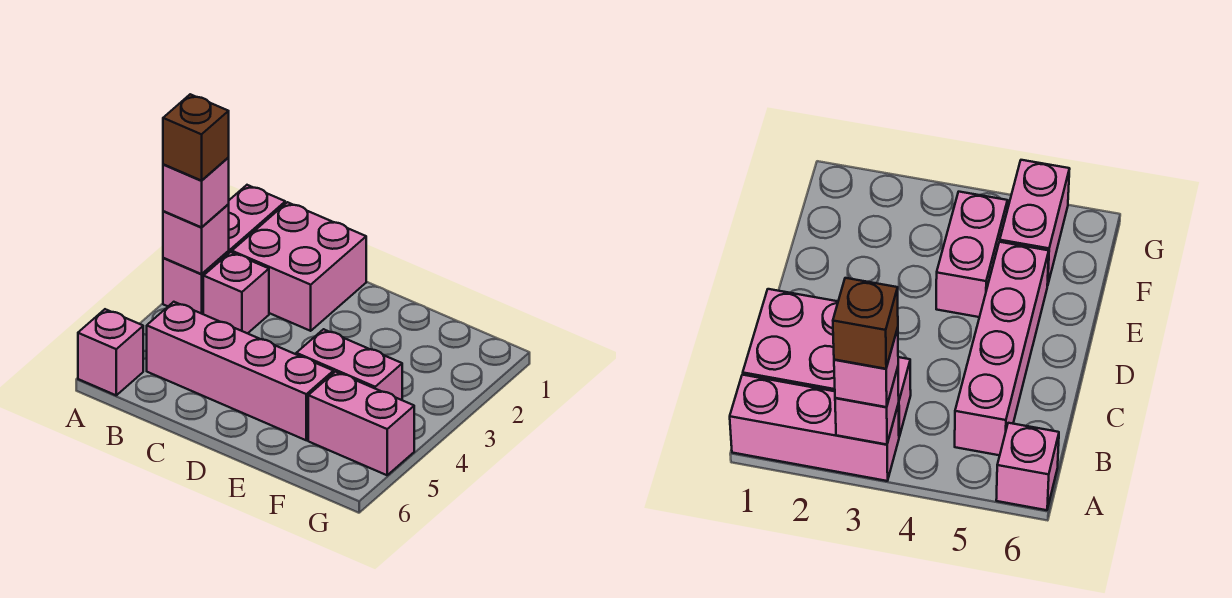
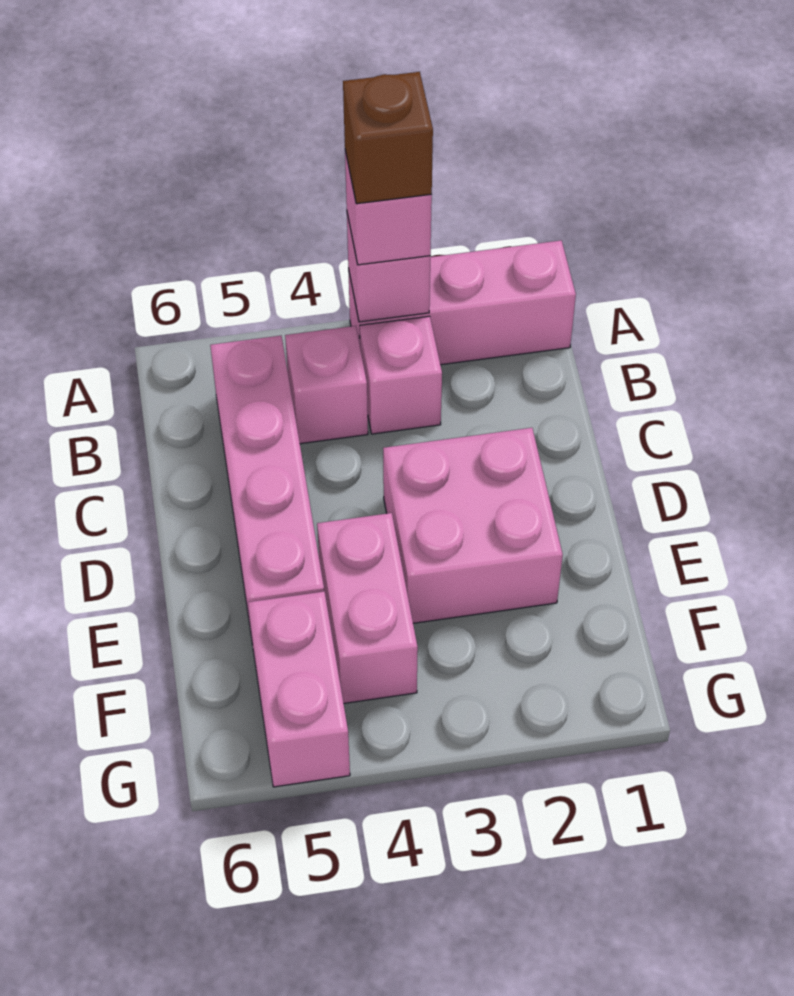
pink 1x1 brick [78,309,143,395] -> pink 1x1 brick moved to [285,326,368,444]
pink 2x2 brick [232,202,366,331] -> pink 2x2 brick moved to [383,428,563,623]

